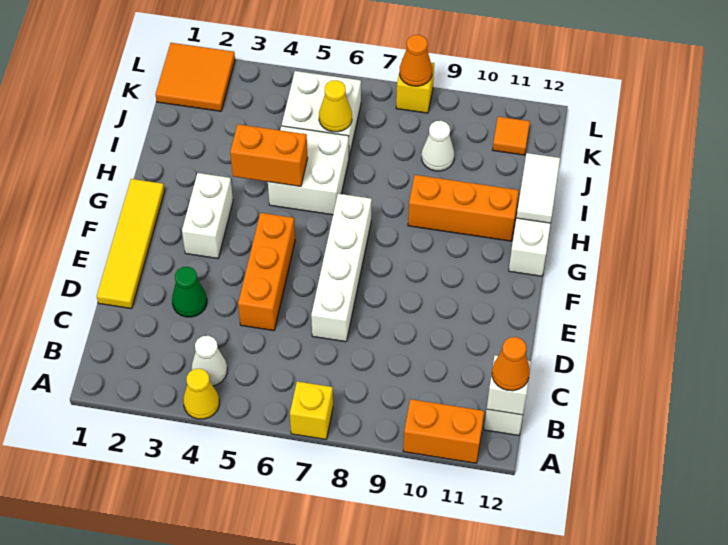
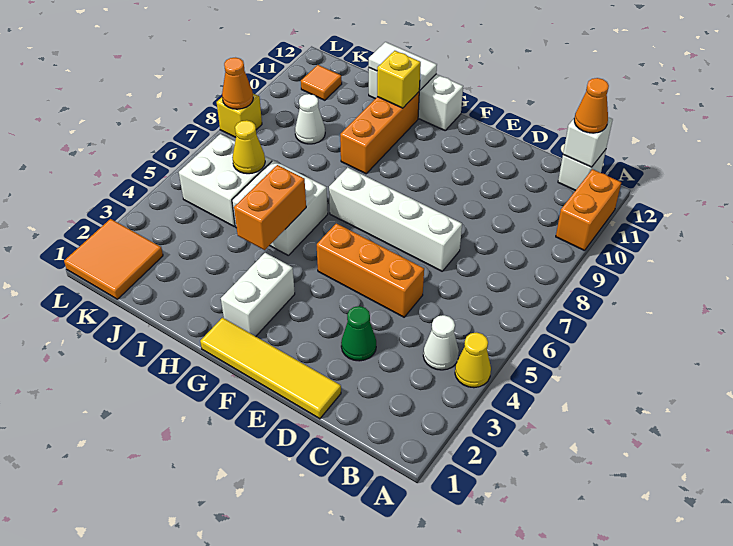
yellow 1x1 brick [290,382,333,439] -> yellow 1x1 brick moved to [377,51,421,108]
white 1x2 brick [182,173,233,258] -> white 1x2 brick turned to [221,253,295,336]

